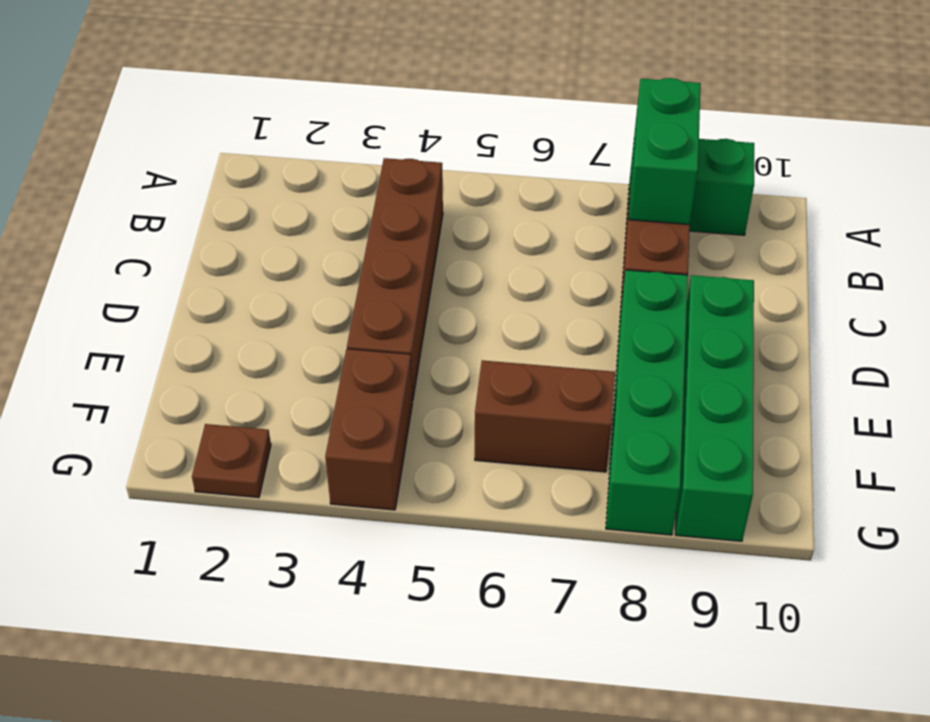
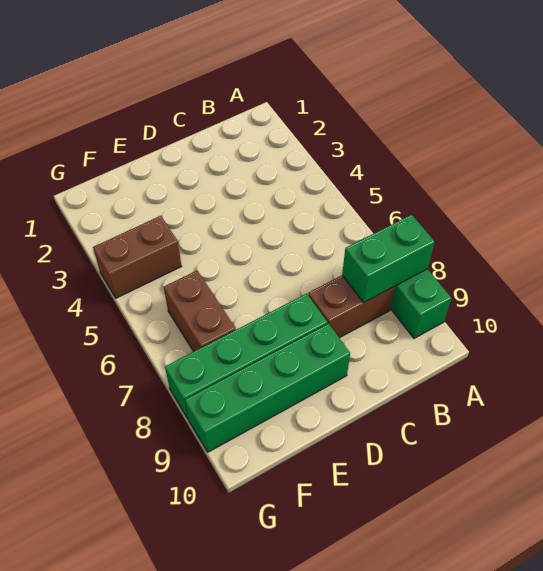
brown 1x4 brick [347,158,443,401] -> none
brown 1x1 plate [192,424,271,498] -> none

